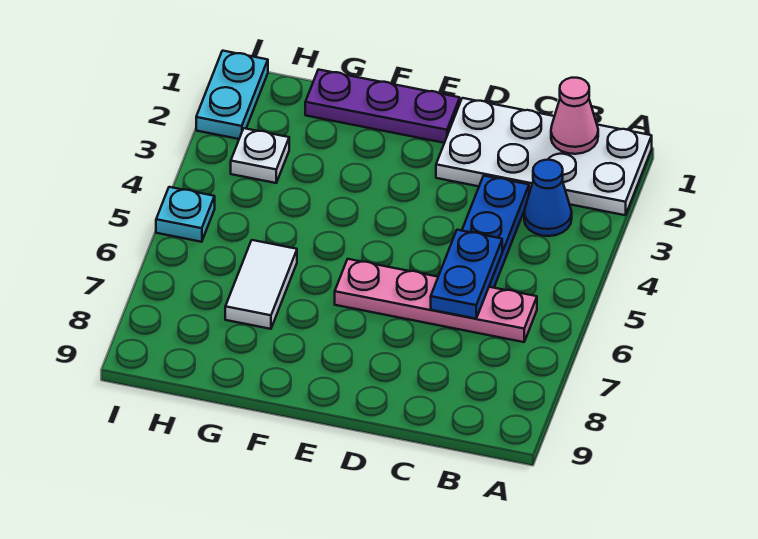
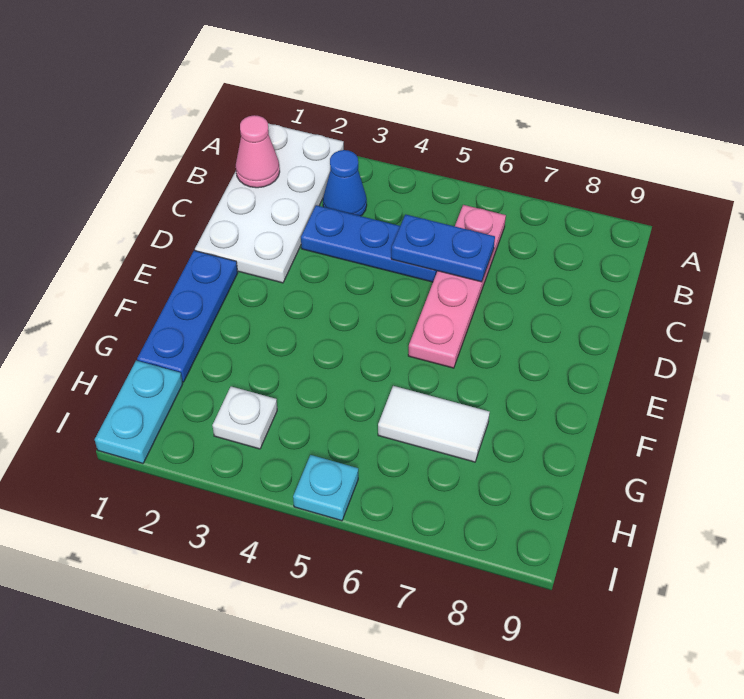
purple 1x3 plate [305,70,460,143] -> blue 1x3 plate [137,251,238,382]
cyan 1x2 plate [196,51,268,139] -> cyan 1x2 plate turned to [95,361,183,463]

